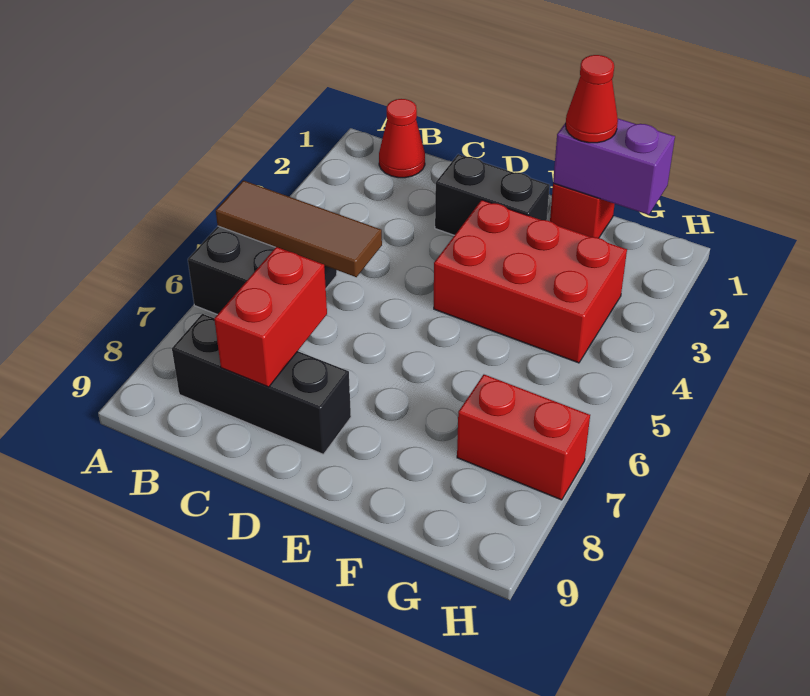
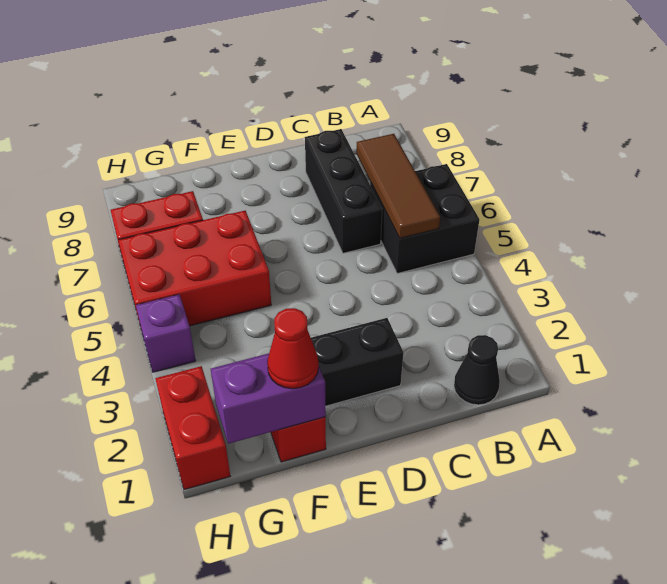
brown 1x3 tile [216,180,382,277] -> brown 1x3 tile turned to [356,134,440,238]
red 1x1 cone [379,99,425,178] -> black 1x1 cone [454,335,500,405]
black 1x3 brick [172,314,351,454] -> black 1x3 brick turned to [305,129,382,253]
red 1x2 brick [214,247,327,387] -> red 1x2 brick moved to [155,366,230,490]
red 2x3 brick [434,200,627,363] -> red 2x3 brick moved to [119,211,271,331]
none -> purple 1x1 brick [136,294,196,372]

